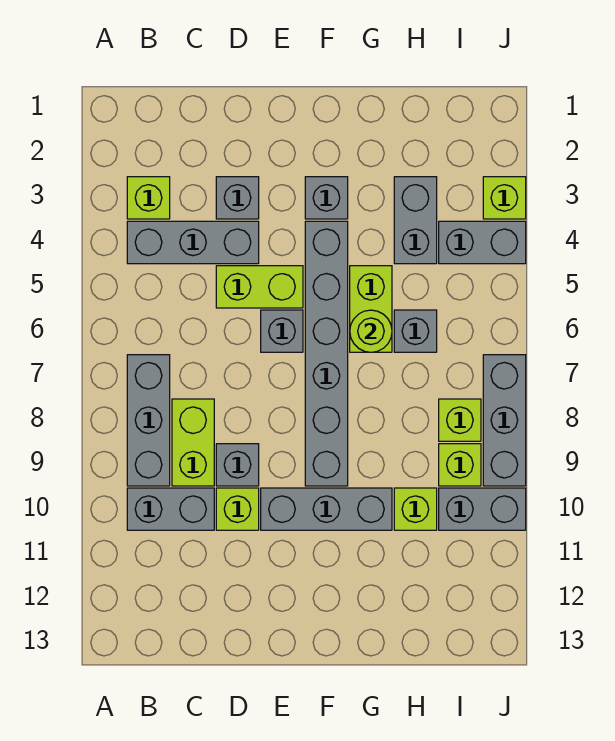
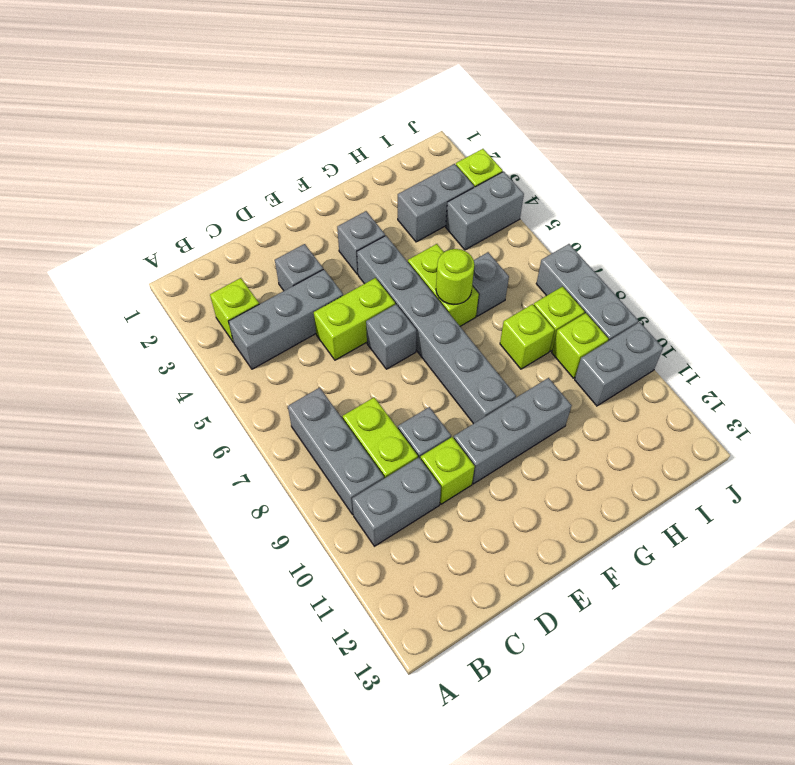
grey 1x2 brick [394,177,437,264] -> grey 1x2 brick turned to [398,164,474,242]
lime 1x1 brick [394,488,437,530] -> lime 1x1 brick moved to [500,304,555,369]

